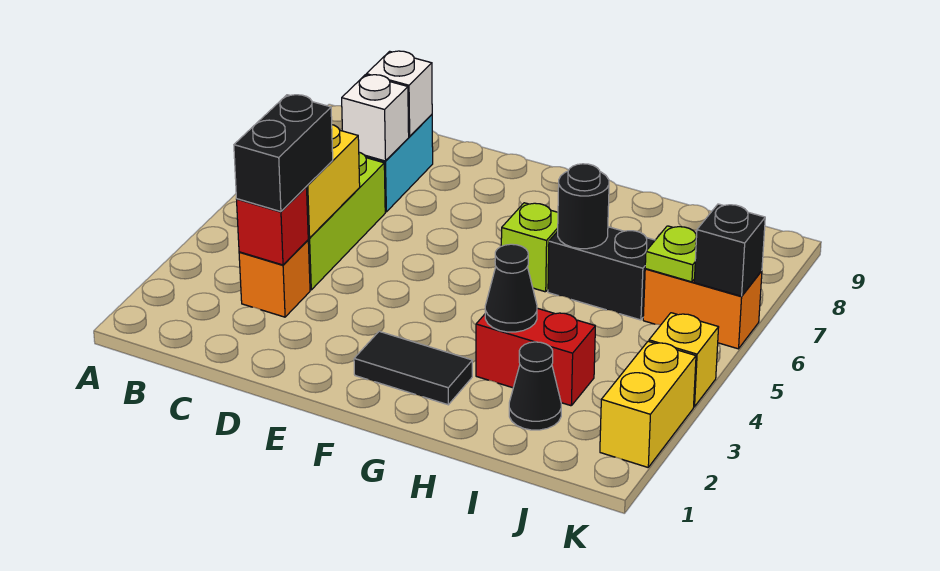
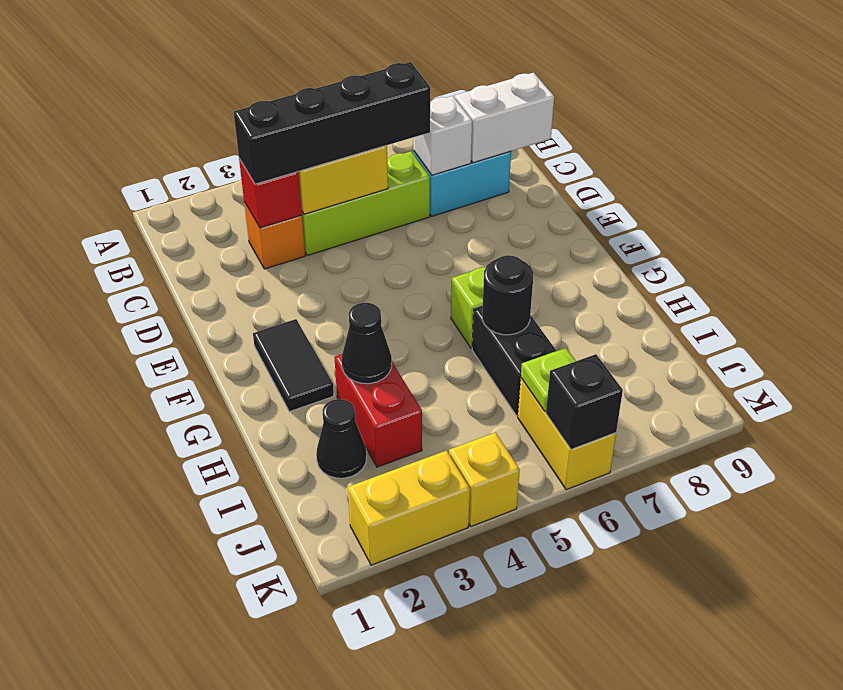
black 1x2 brick [234,95,333,212] -> black 1x4 brick [234,62,430,184]
white 1x1 brick [366,51,432,136] -> white 1x2 brick [455,73,554,163]
orange 1x2 brick [643,269,762,349] -> yellow 1x2 brick [518,378,616,490]

